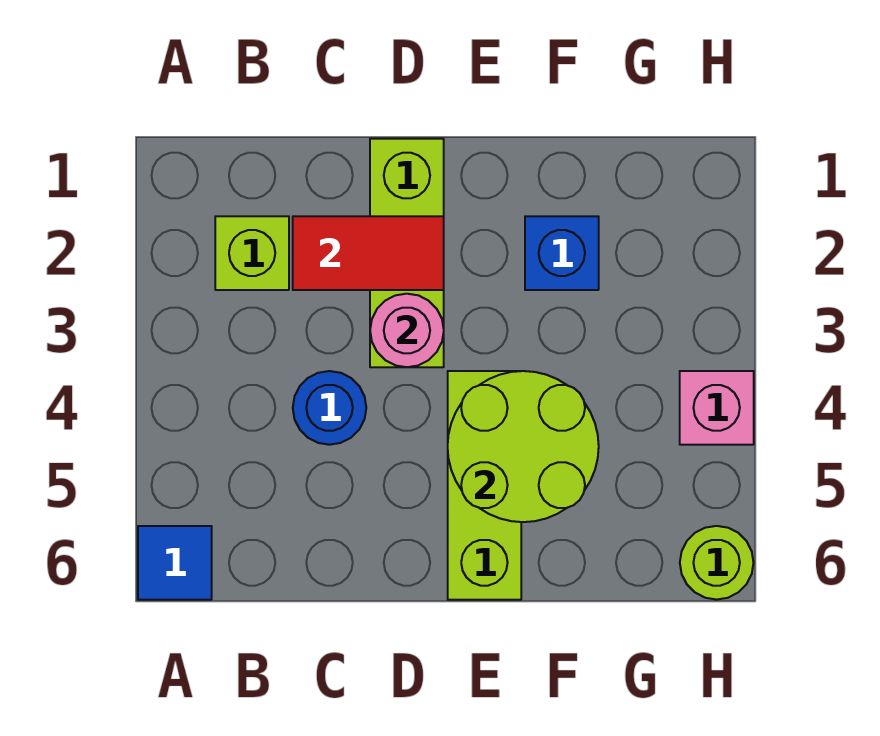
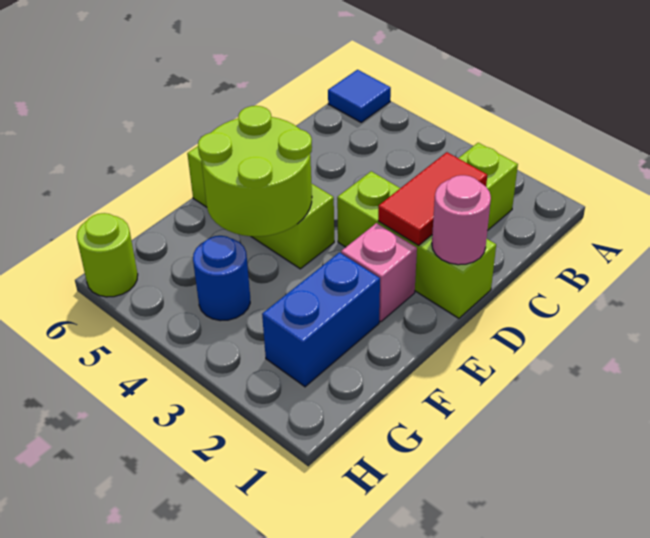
blue 1x1 round brick [293,371,366,445] -> blue 1x1 round brick moved to [193,236,250,321]
pink 1x1 round brick [370,294,444,367] -> pink 1x1 round brick moved to [432,175,491,265]
blue 1x1 brick [525,216,599,290] -> blue 1x2 brick [262,253,380,387]
pink 1x1 brick [680,371,754,445] -> pink 1x1 brick moved to [341,223,417,322]

